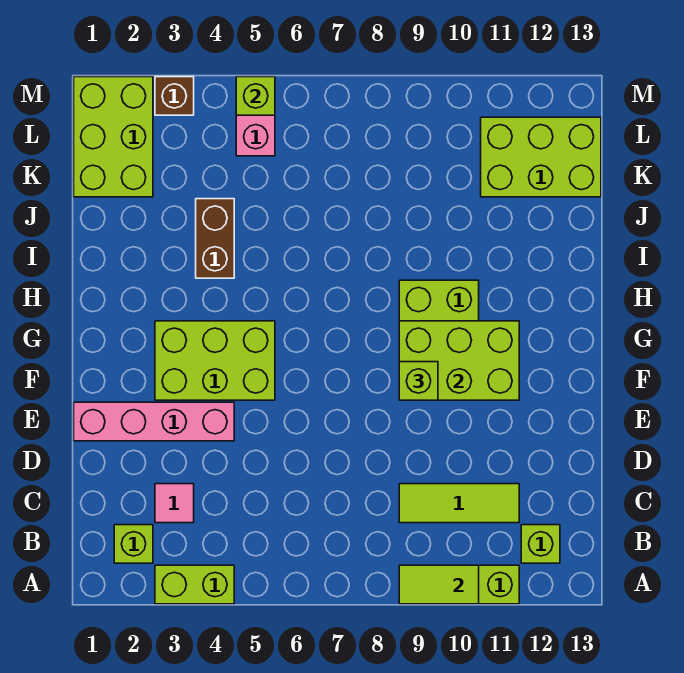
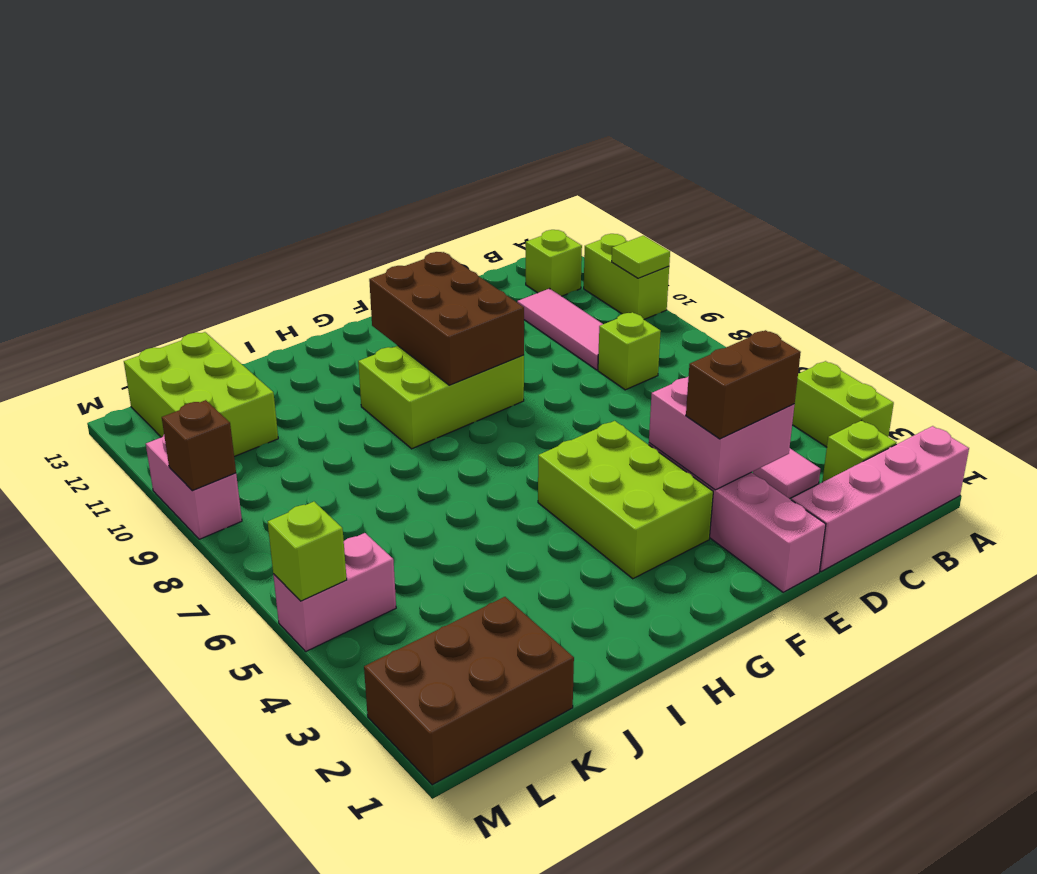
none -> pink 1x4 brick [791,426,969,572]
lime 1x2 tile [399,565,479,604] -> lime 1x1 tile [612,236,670,278]
lime 1x3 tile [399,484,519,523] -> pink 1x3 tile [517,289,603,370]
none -> pink 2x2 brick [649,376,795,490]
lime 2x3 brick [399,321,519,400] -> brown 2x3 brick [369,252,524,385]
lime 1x1 brick [399,362,438,400] -> lime 1x1 brick moved to [598,312,661,390]
brown 1x2 brick [196,199,234,278] -> brown 1x2 brick moved to [686,330,801,439]
lime 2x3 brick [74,77,153,197] -> brown 2x3 brick [364,597,574,785]
brown 1x1 brick [155,77,194,115] -> brown 1x1 brick moved to [162,400,236,491]
none -> pink 1x2 brick [146,435,242,539]

